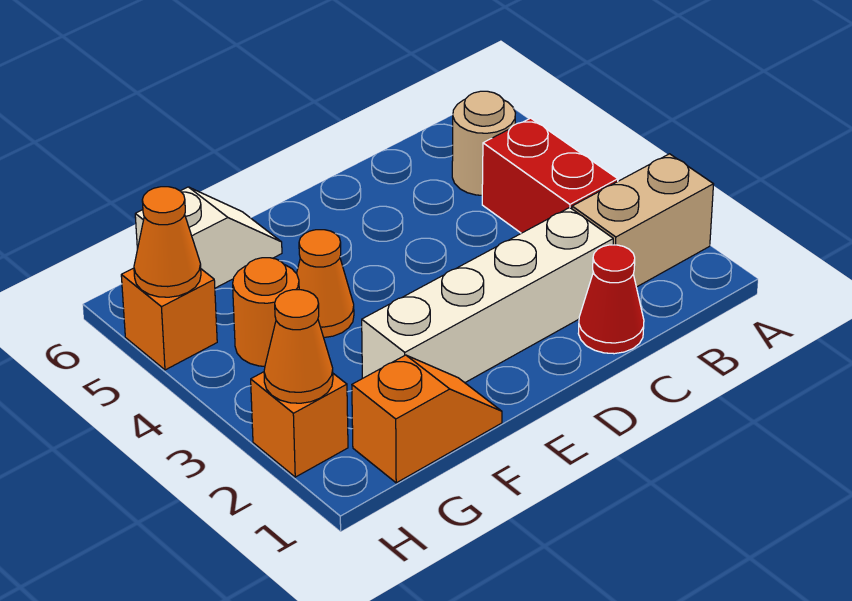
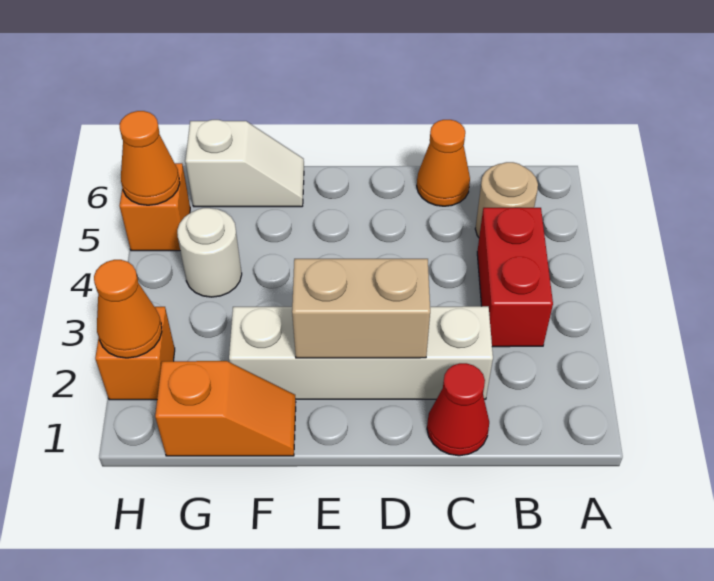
tan 1x2 brick [572,154,714,287] -> tan 1x2 brick moved to [292,259,430,358]
orange 1x1 cone [297,230,354,338] -> orange 1x1 cone moved to [417,120,470,206]
orange 1x1 round brick [233,258,299,366] -> white 1x1 round brick [177,208,242,297]

